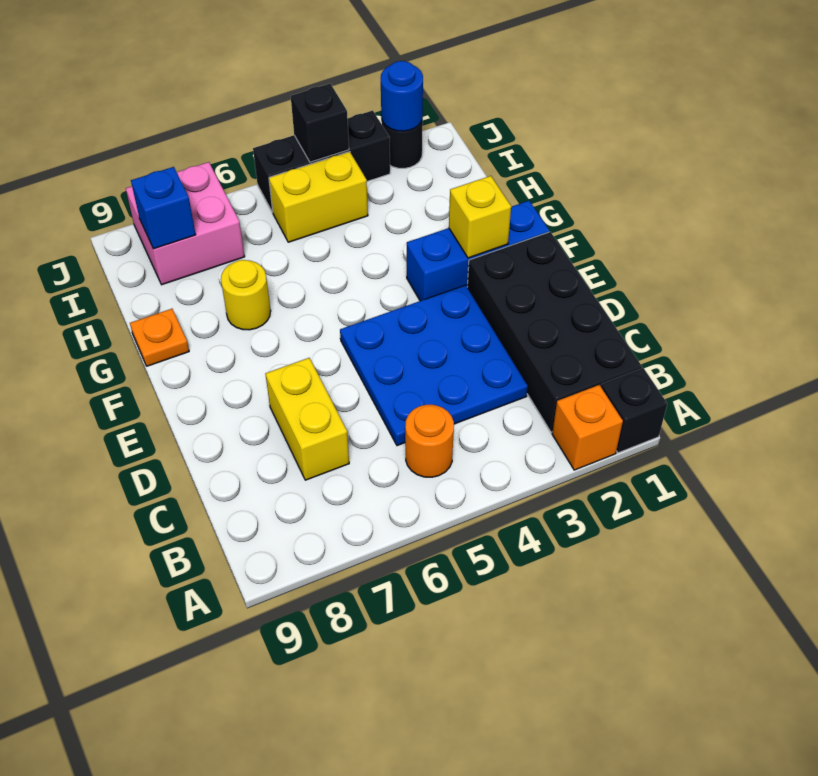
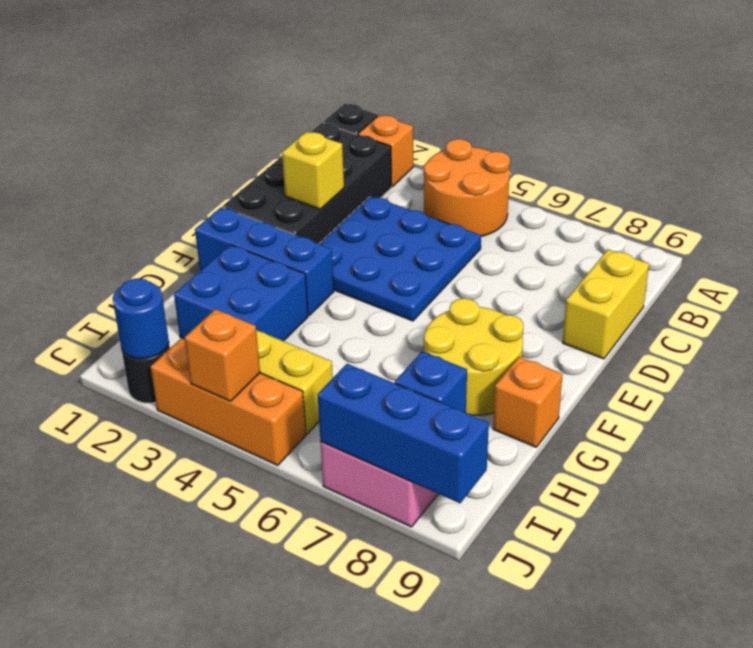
orange 1x1 round brick [405,405,454,477] -> orange 2x2 round brick [424,139,510,236]
yellow 1x2 brick [265,358,349,480] -> yellow 1x2 brick moved to [563,250,649,359]
yellow 1x1 brick [449,176,511,258] -> yellow 1x1 brick moved to [282,132,344,209]
none -> blue 2x2 brick [174,245,308,341]
yellow 1x1 round brick [221,260,271,330] -> yellow 2x2 round brick [424,298,523,416]
orange 1x1 plate [130,309,189,366] -> orange 1x1 brick [493,357,563,447]
black 1x3 brick [253,111,390,212] -> orange 1x3 brick [150,339,306,465]
black 1x1 brick [291,84,349,162] -> orange 1x1 brick [185,309,260,401]
none -> blue 1x3 brick [318,364,489,503]

